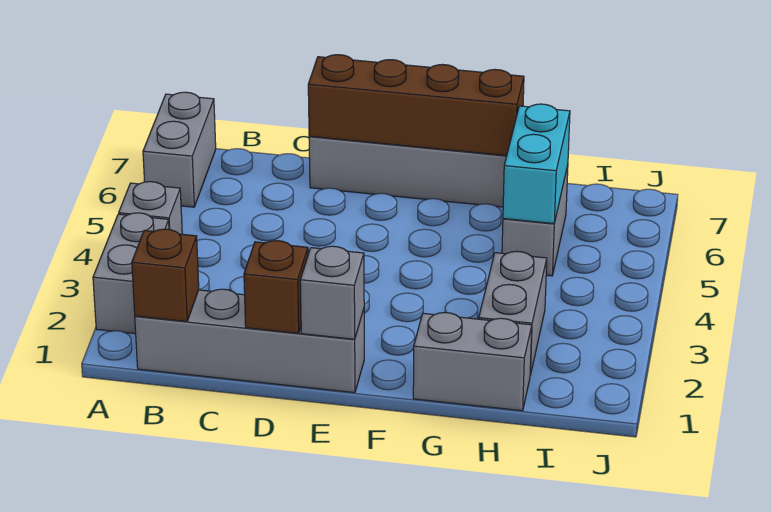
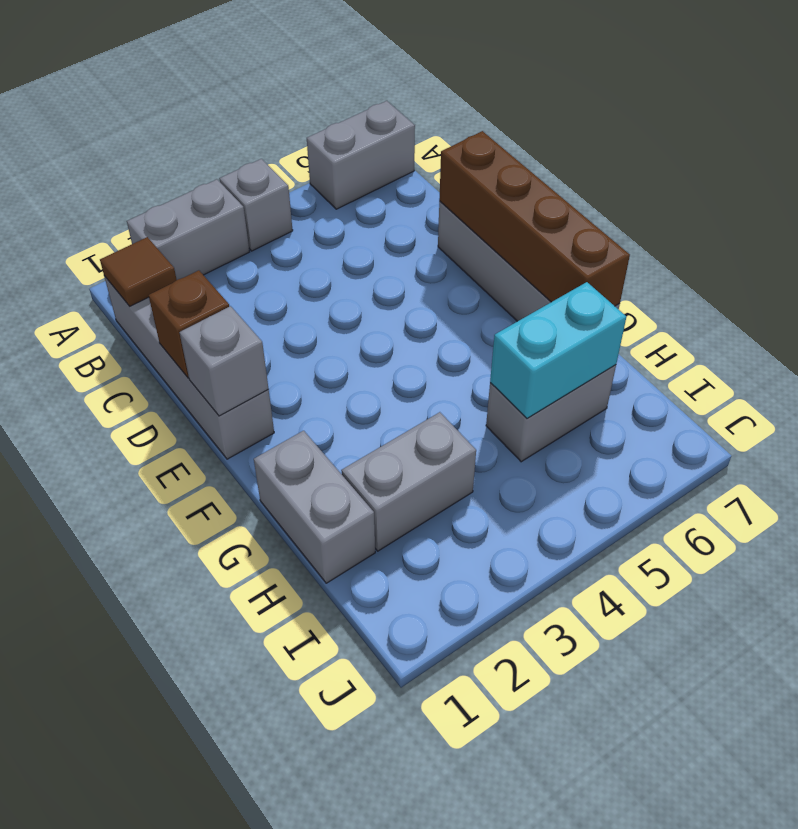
brown 1x1 brick [132,229,199,322] -> brown 1x1 tile [100,237,177,306]

